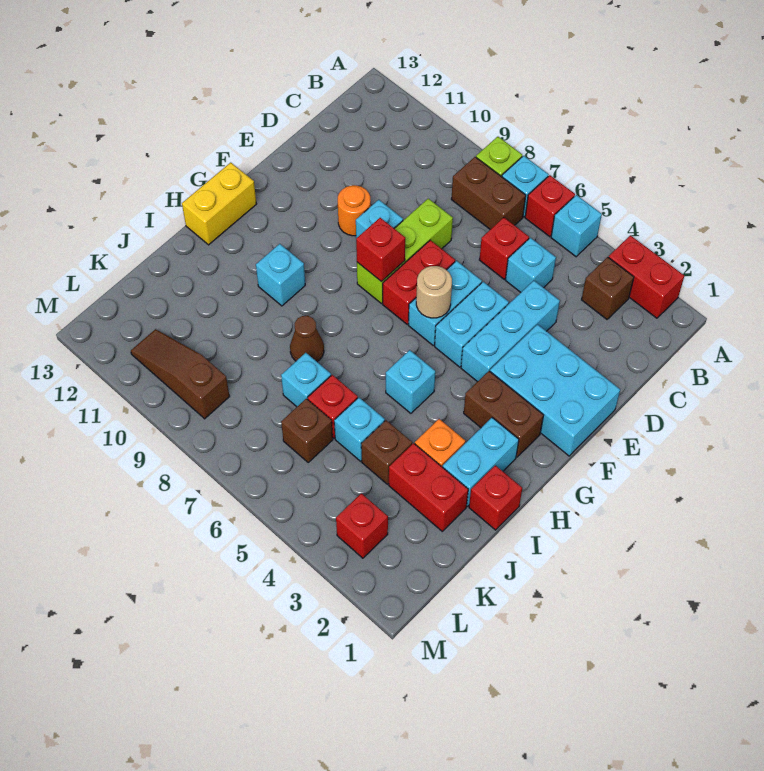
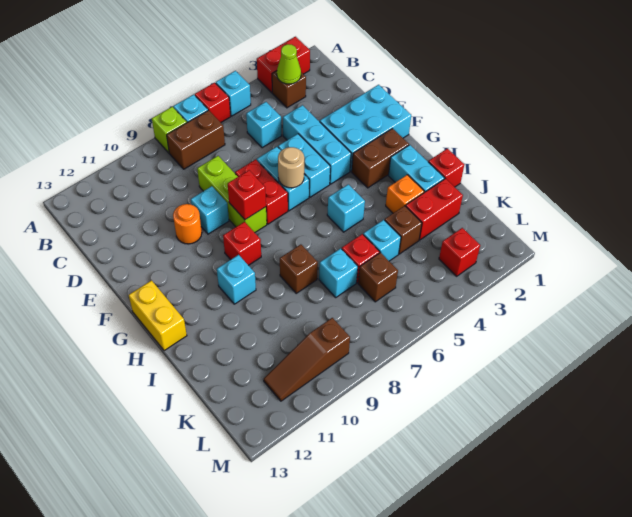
none -> lime 1x1 cone [277,44,301,84]
red 1x1 brick [479,218,529,279] -> red 1x1 brick moved to [223,222,261,265]
brown 1x1 cone [290,316,324,362] -> brown 1x1 brick [280,244,318,293]

